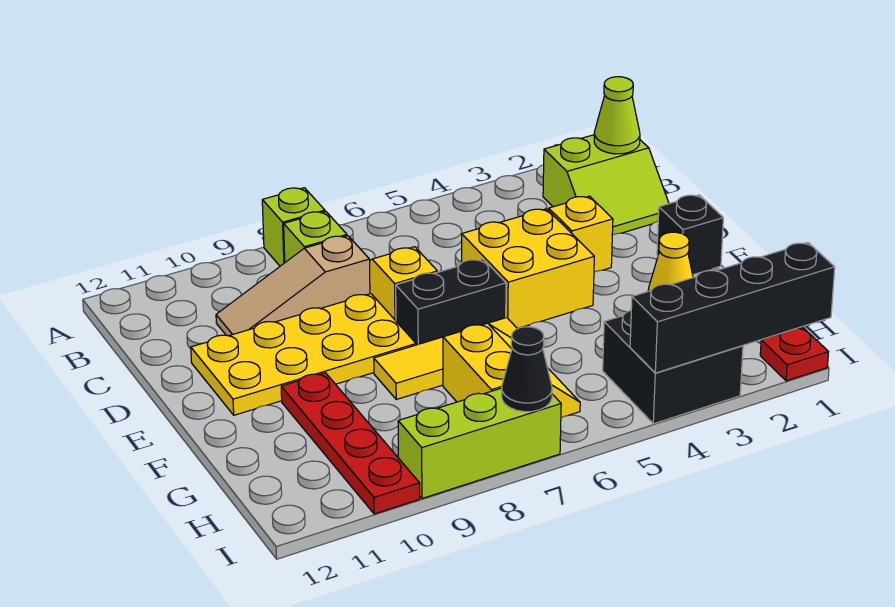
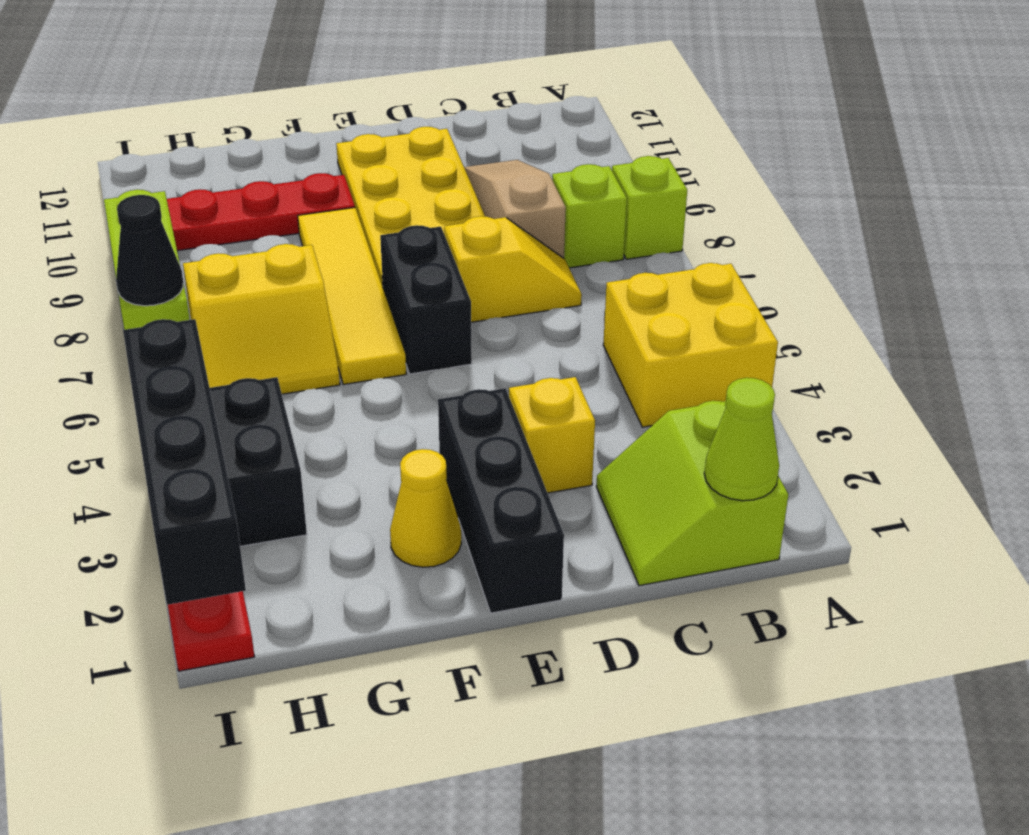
yellow 2x2 brick [462,209,594,329] -> yellow 2x2 brick moved to [603,263,778,427]
black 1x1 brick [657,195,723,275] -> black 1x3 brick [438,388,564,613]
yellow 1x3 tile [374,318,517,399] -> yellow 1x4 tile [298,208,406,384]

